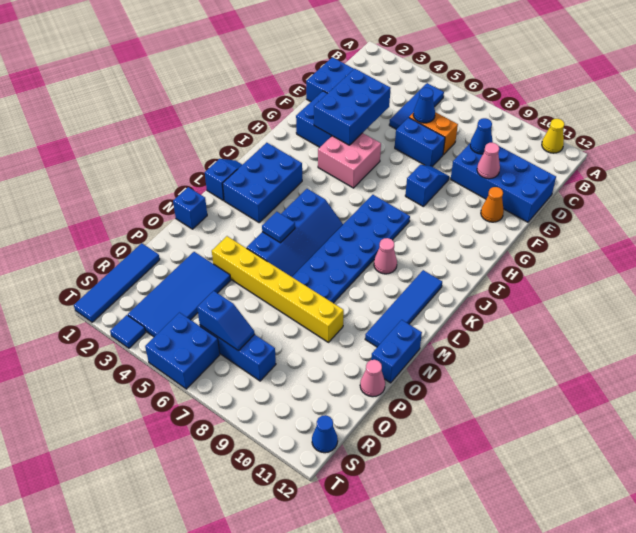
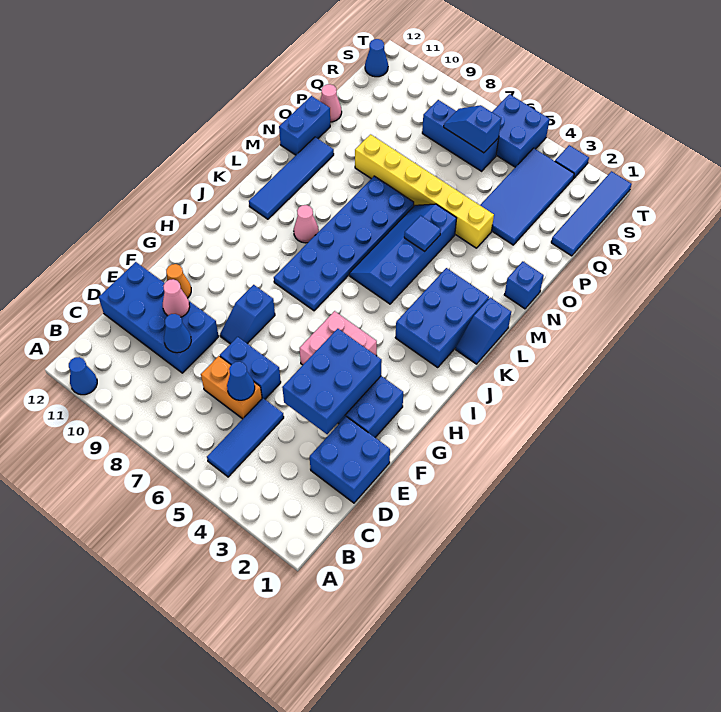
yellow 1x1 cone [542,119,564,153] -> blue 1x1 cone [69,357,97,395]

